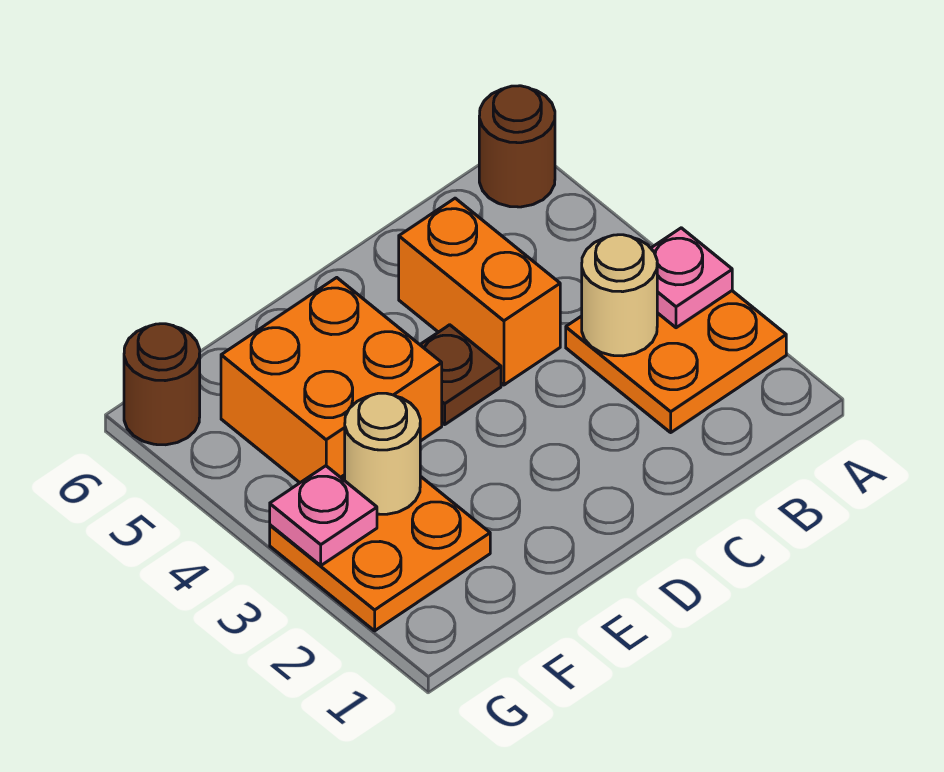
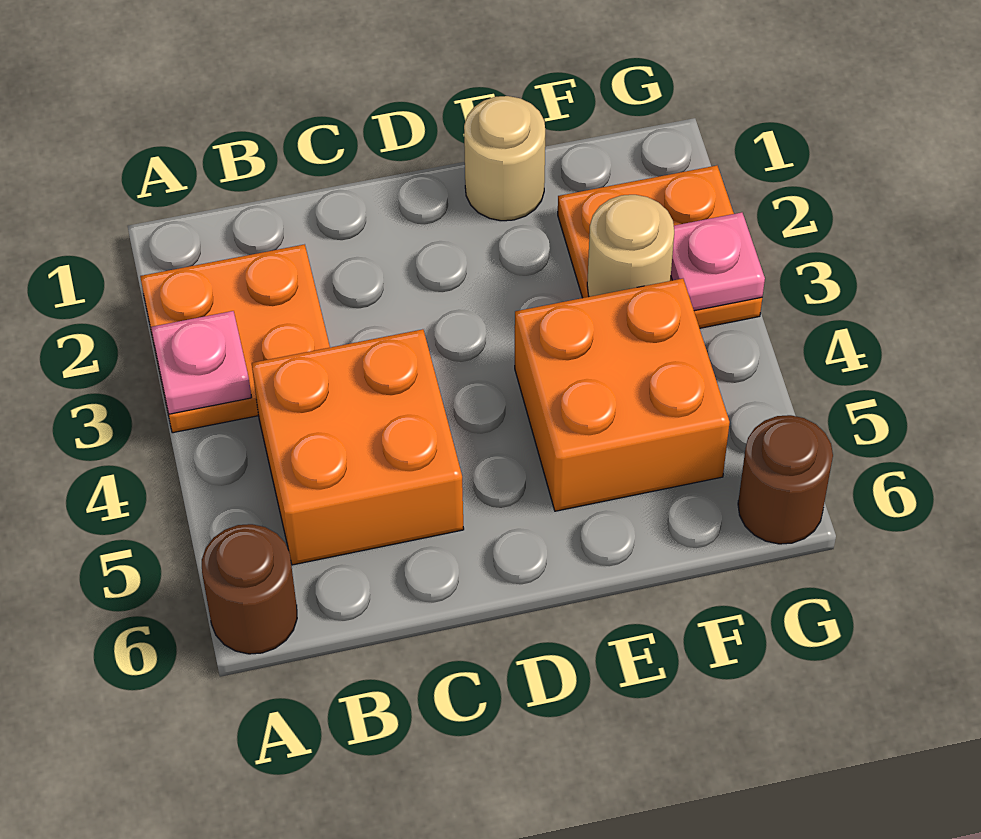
tan 1x1 round brick [582,235,657,356] -> tan 1x1 round brick moved to [464,96,545,221]
orange 1x2 brick [399,198,560,385] -> orange 2x2 brick [252,329,464,565]
brown 1x1 plate [420,325,501,425] -> none

